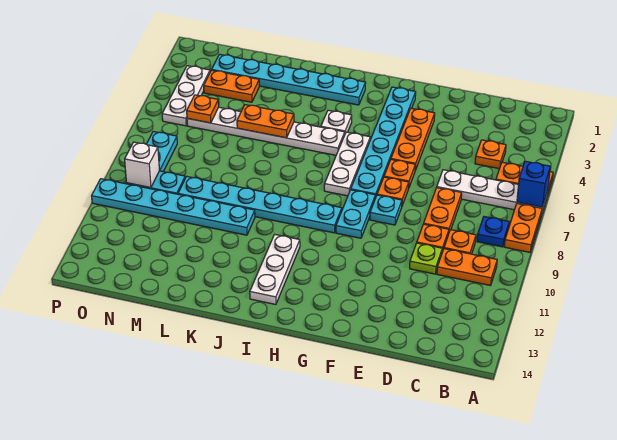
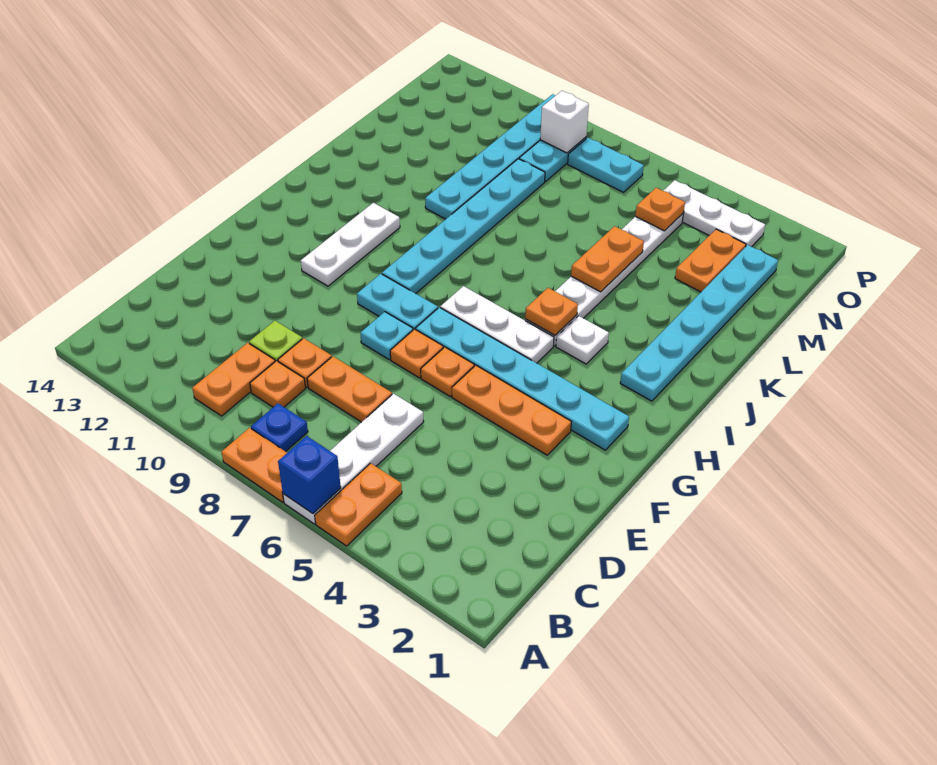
orange 1x1 plate [475,140,506,169] -> orange 1x1 plate moved to [525,288,578,335]
white 1x3 plate [250,234,300,305] -> white 1x3 plate turned to [301,203,400,286]

